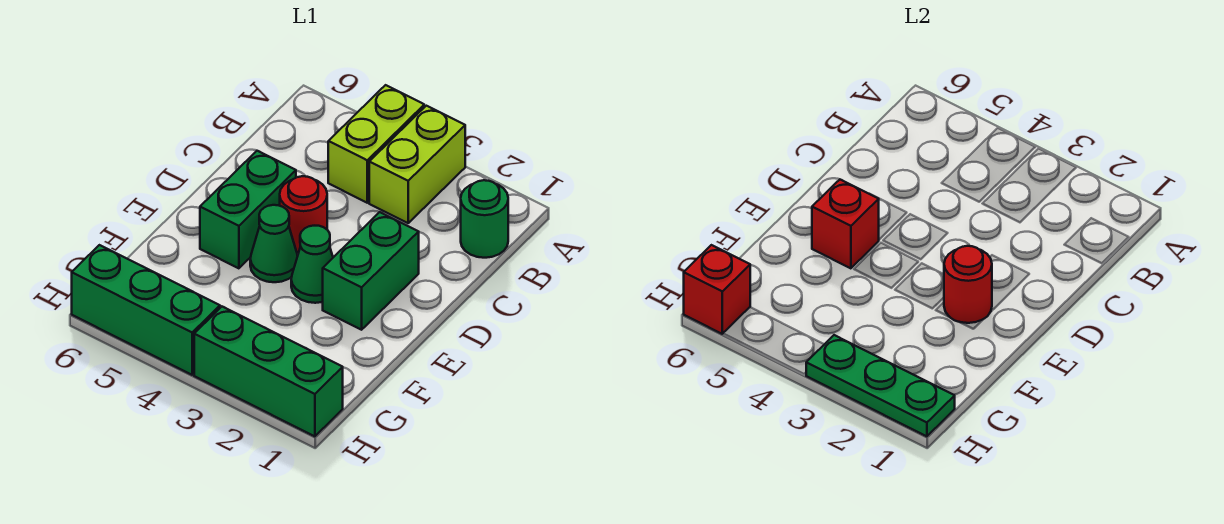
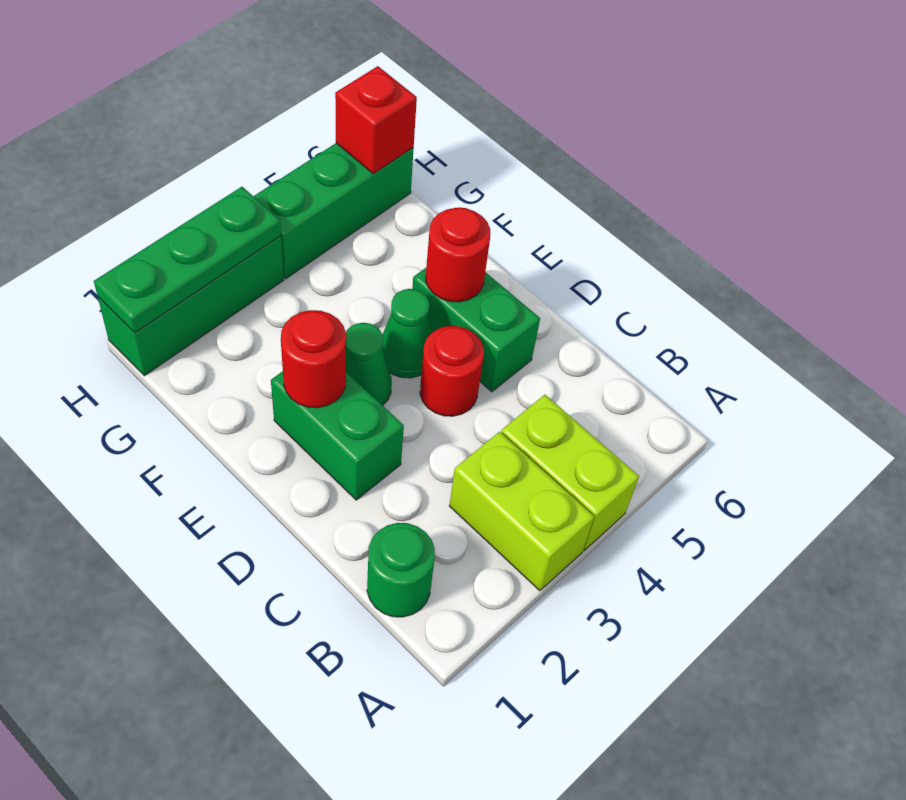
red 1x1 brick [812,180,879,268] -> red 1x1 round brick [426,207,490,302]

